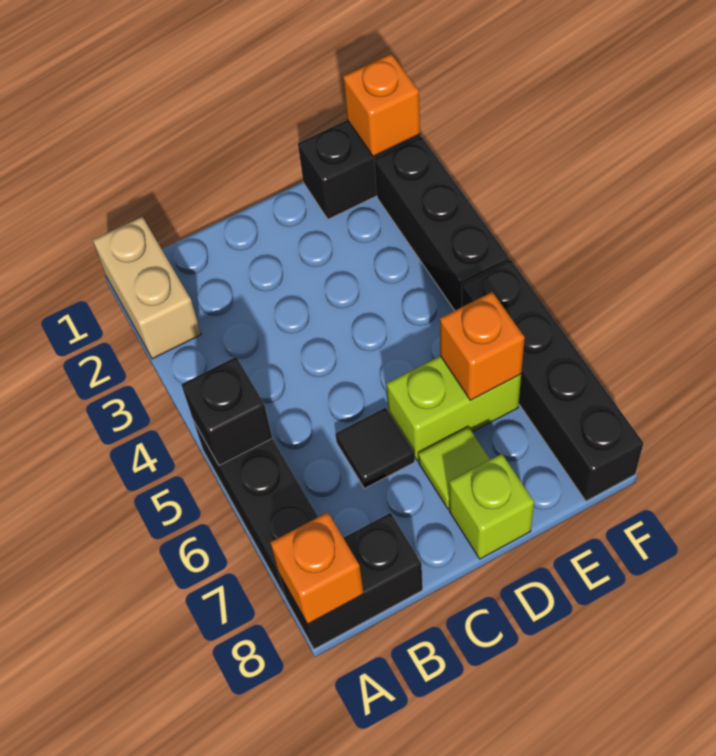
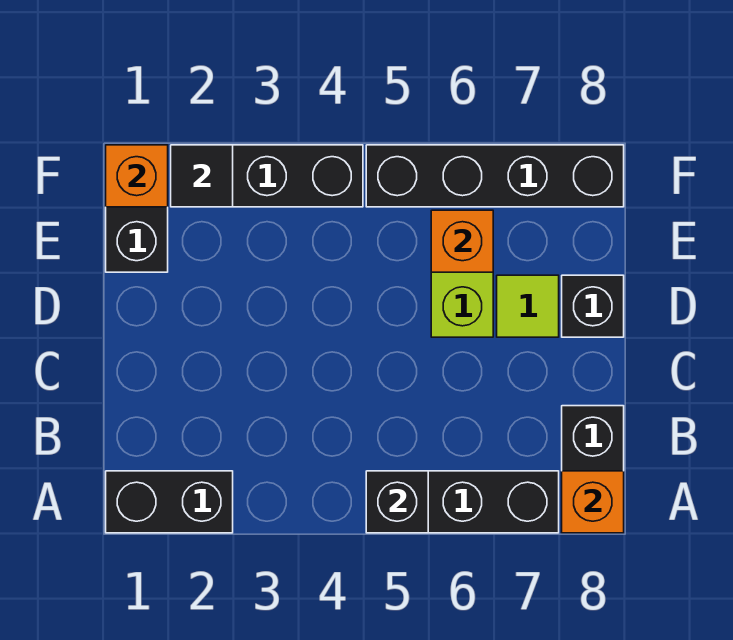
tan 1x2 brick [93,217,201,359] -> black 1x2 brick [106,471,233,533]
black 1x1 tile [335,408,415,489] -> black 1x1 tile moved to [171,145,233,207]
lime 1x1 brick [449,454,534,559] -> black 1x1 brick [562,275,624,337]

